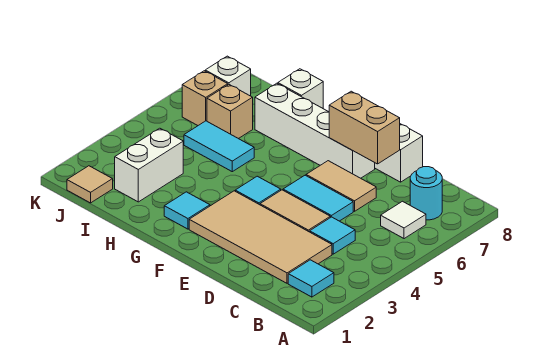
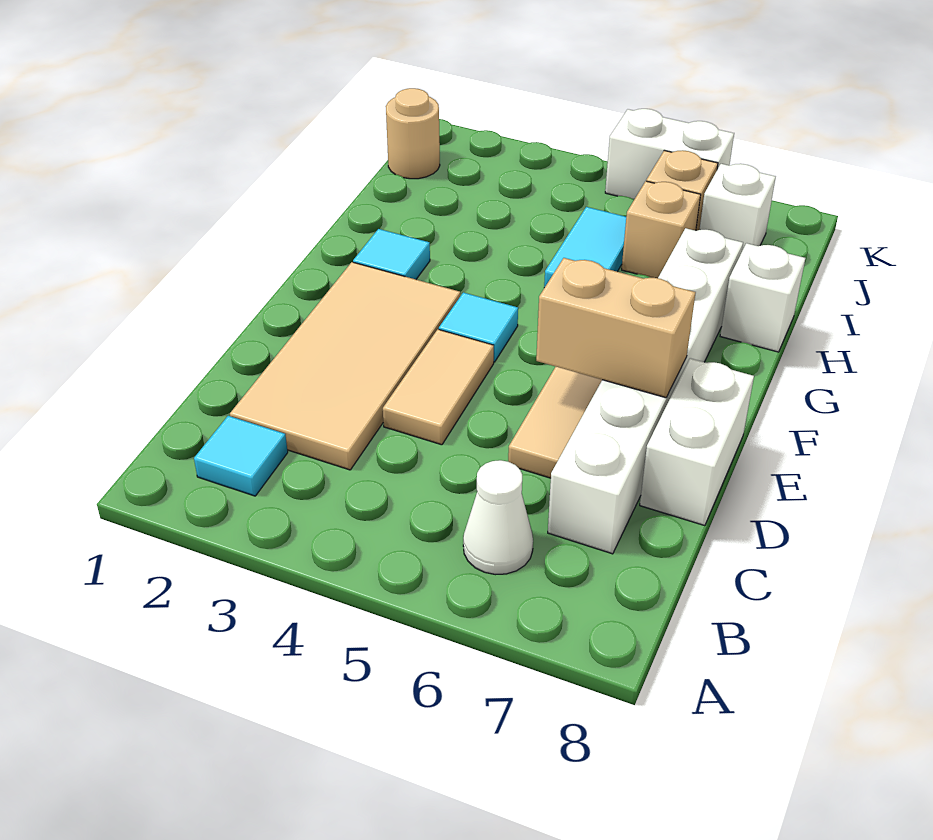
white 1x1 tile [381,201,426,239] -> white 1x1 cone [463,460,533,575]
cyan 1x1 round brick [410,167,442,220] -> none
cyan 1x1 tile [310,217,355,254] -> none
cyan 1x2 tile [283,175,353,221] -> none
tan 1x2 brick [329,91,400,164] -> tan 1x2 brick turned to [536,258,696,398]
white 1x4 brick [255,83,375,178] -> white 1x6 brick [548,228,743,554]
white 1x2 brick [115,128,183,202] -> white 1x2 brick moved to [605,109,734,199]
tan 1x1 tile [67,166,113,203] -> tan 1x1 round brick [386,88,440,179]

